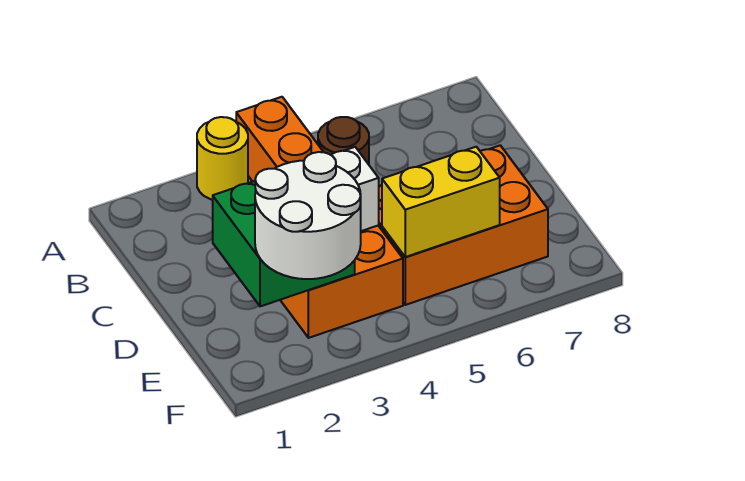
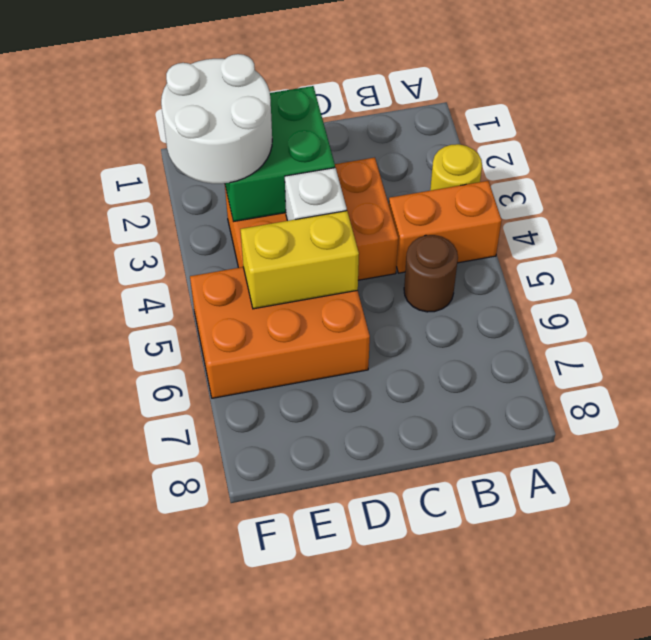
orange 2x3 brick [378,145,548,305] -> orange 2x3 brick turned to [190,267,370,398]
yellow 1x2 brick [382,147,500,257] -> yellow 1x2 brick turned to [241,211,359,309]

